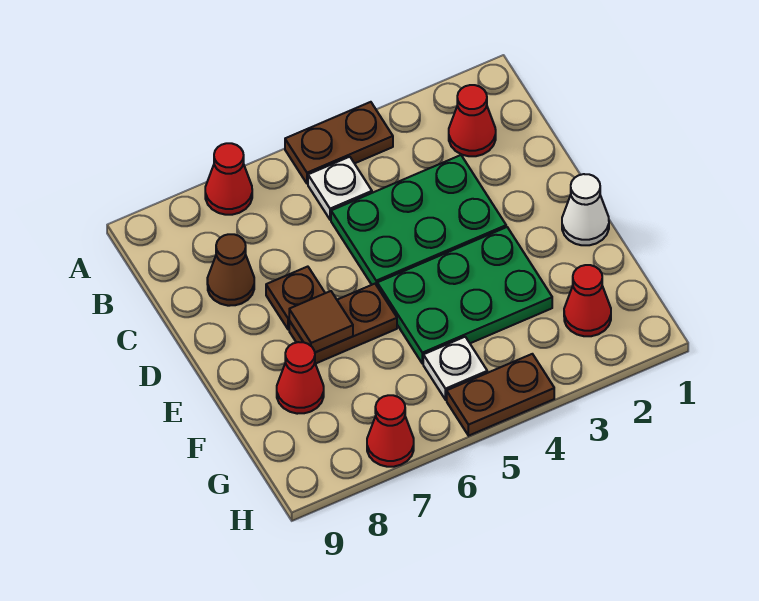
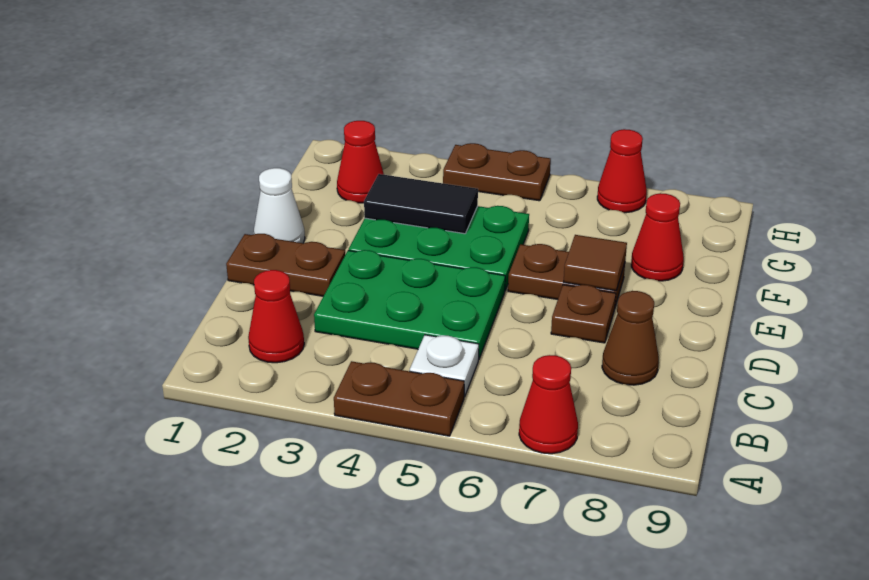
none -> brown 1x2 plate [226,234,345,296]
none -> black 1x2 tile [364,174,478,234]
white 1x1 plate [423,337,487,400] -> none

